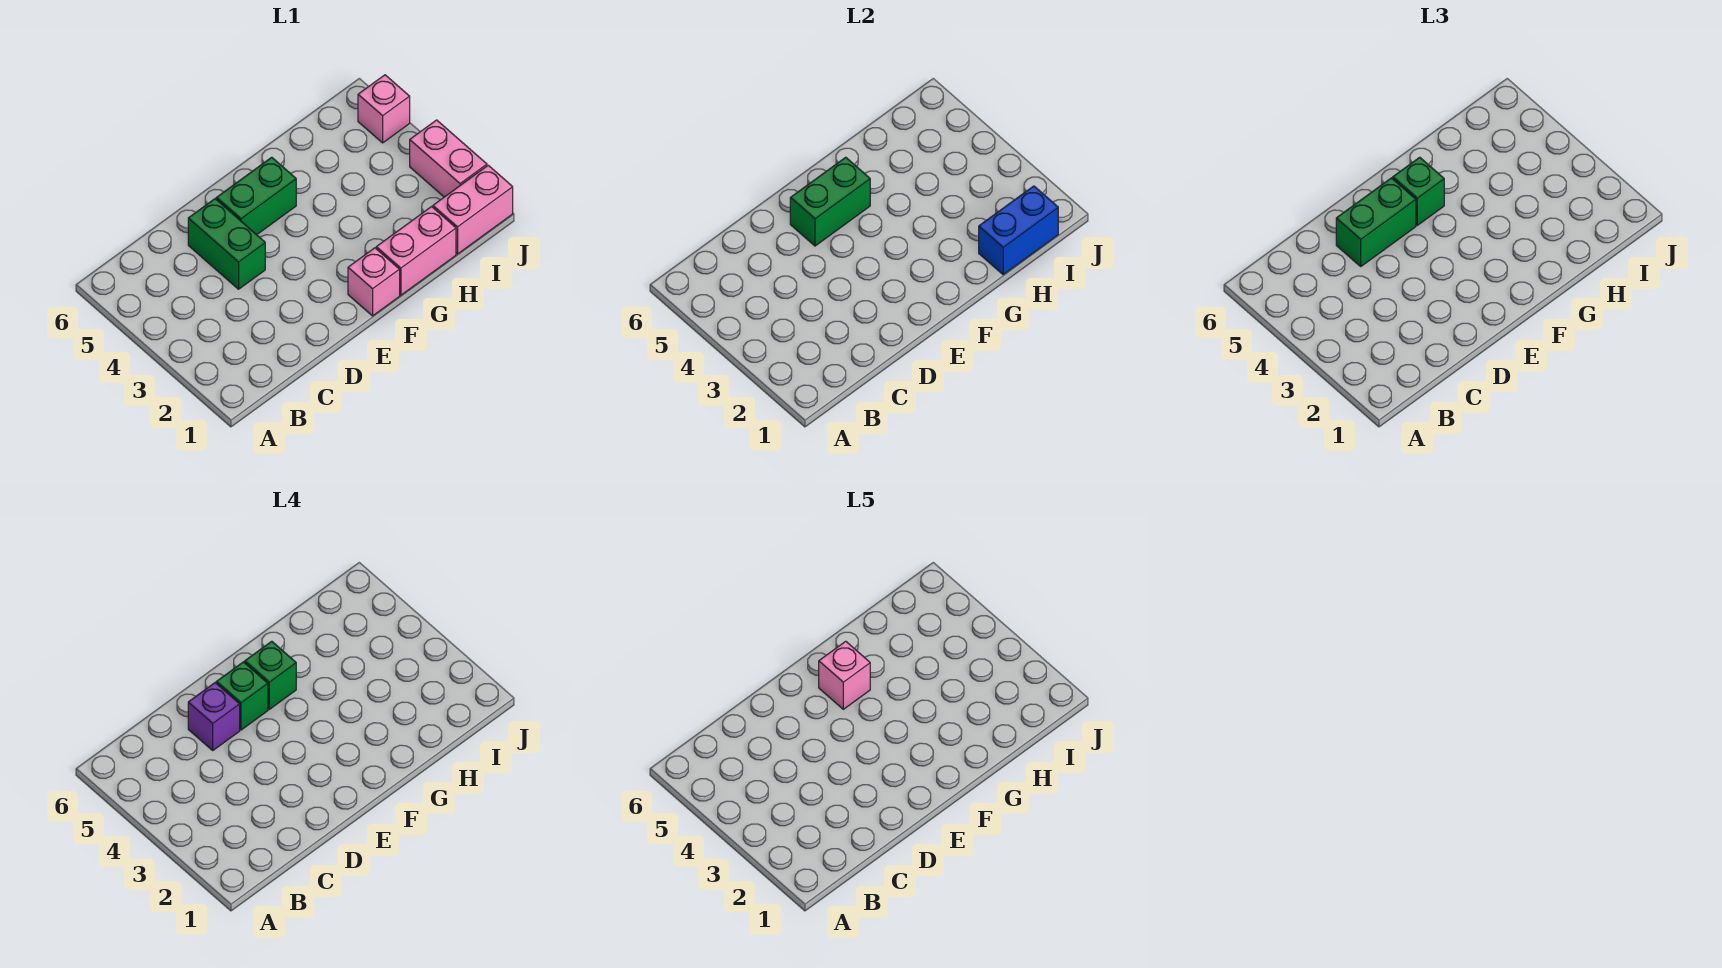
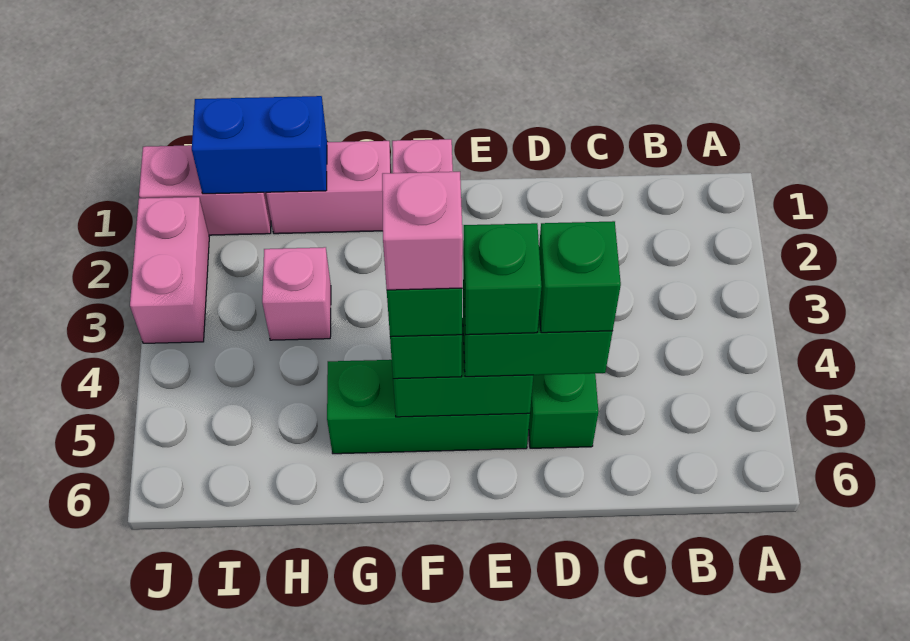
purple 1x1 brick [188,683,240,750] -> green 1x1 brick [539,221,621,333]
green 1x2 brick [216,157,296,235] -> green 1x3 brick [327,360,530,454]
pink 1x1 brick [358,75,410,143] -> pink 1x1 brick moved to [262,247,331,340]

